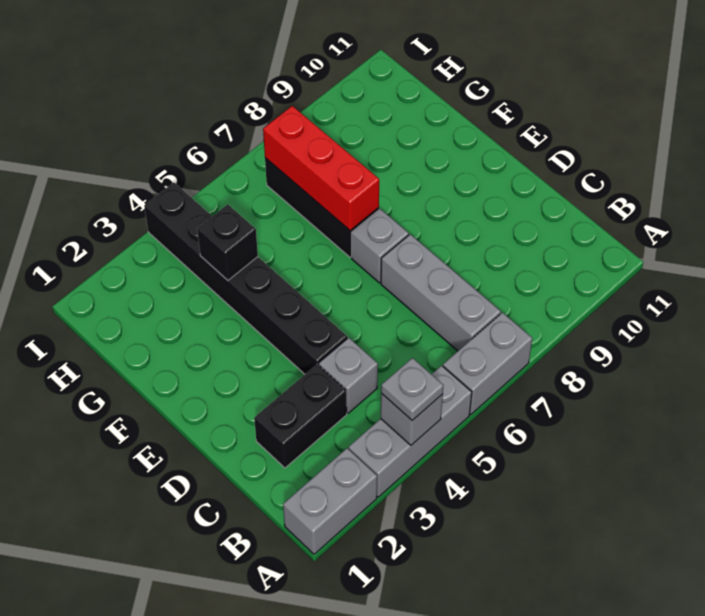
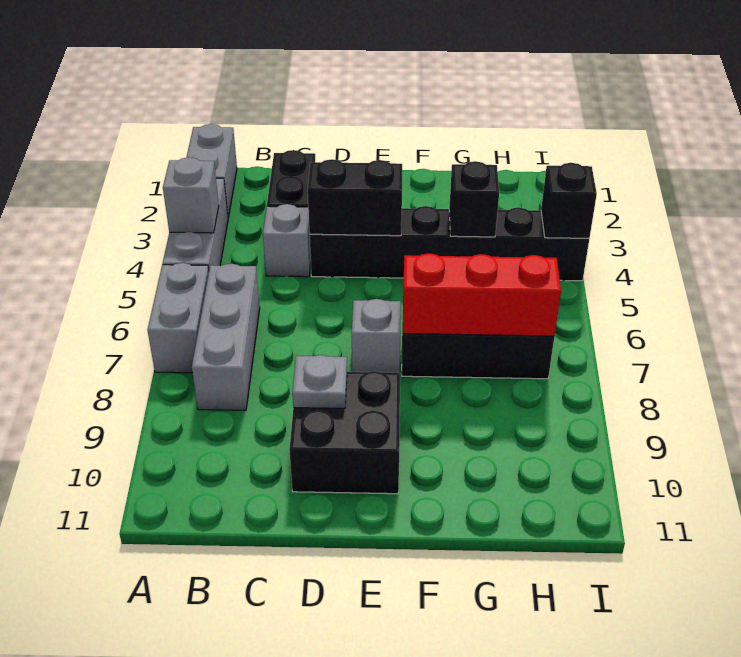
grey 1x1 plate [381,358,444,420] -> grey 1x1 plate moved to [292,355,347,408]
grey 1x3 brick [381,234,501,351] -> grey 1x3 brick turned to [192,264,260,410]
none -> black 1x2 brick [308,159,402,236]
none -> black 2x2 brick [289,371,400,494]
none -> black 1x1 brick [541,163,597,238]

